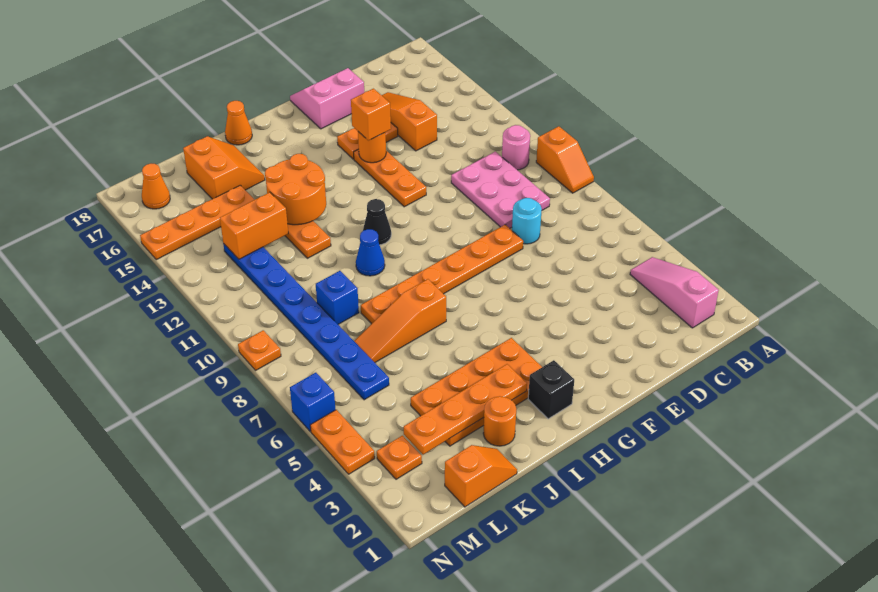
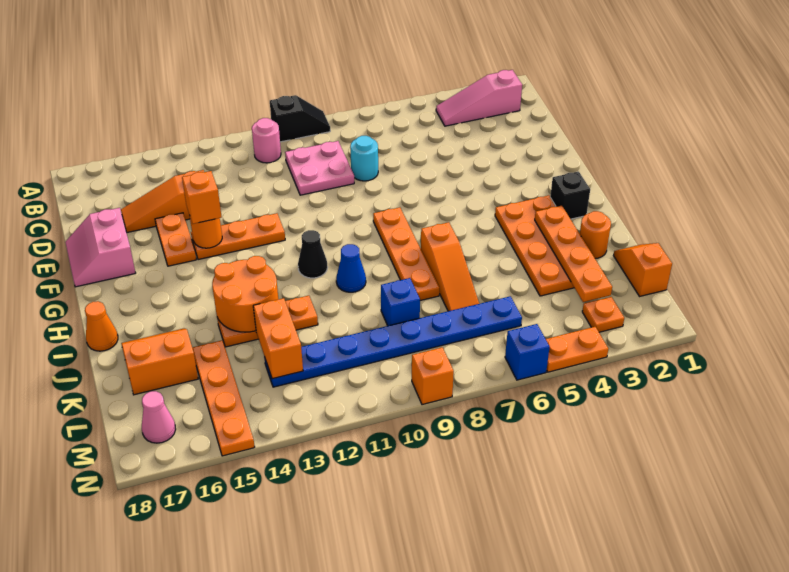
orange 1x2 slope [536,126,594,193] -> black 1x2 slope [270,95,330,142]
pink 2x3 plate [451,152,550,228] -> pink 2x2 plate [285,141,354,195]
orange 1x6 plate [361,225,523,324] -> orange 1x4 plate [373,207,439,301]
orange 1x1 cone [142,164,170,209] -> pink 1x1 cone [142,391,176,443]
orange 1x1 plate [238,330,281,370] -> orange 1x1 brick [412,347,454,405]

